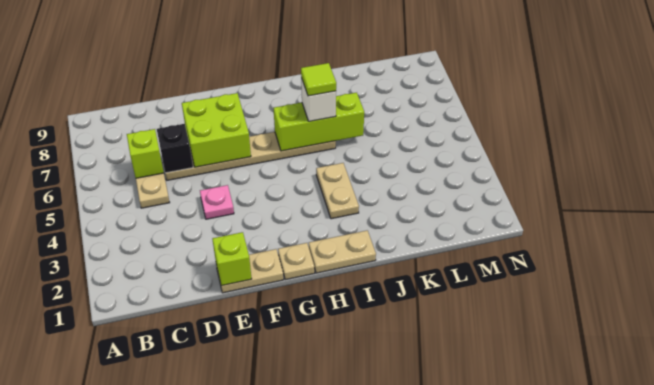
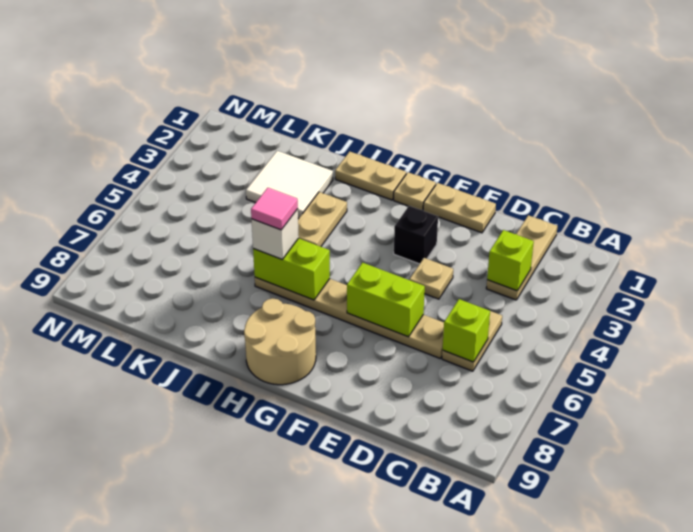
none -> tan 1x3 plate [486,215,557,300]
black 1x1 brick [157,124,193,173] -> black 1x1 brick moved to [394,206,438,264]
lime 1x1 brick [212,232,252,286] -> lime 1x1 brick moved to [487,230,534,291]
pink 1x1 plate [200,185,234,219] -> tan 1x1 plate [410,258,453,299]
lime 2x2 brick [182,93,251,167] -> lime 1x2 brick [347,263,425,337]
none -> tan 2x2 round brick [244,298,316,385]
lime 1x3 brick [274,93,364,151] -> lime 1x2 brick [253,238,330,300]
lime 1x1 tile [301,63,336,96] -> pink 1x1 tile [251,188,298,230]
none -> white 2x2 tile [246,151,333,219]

